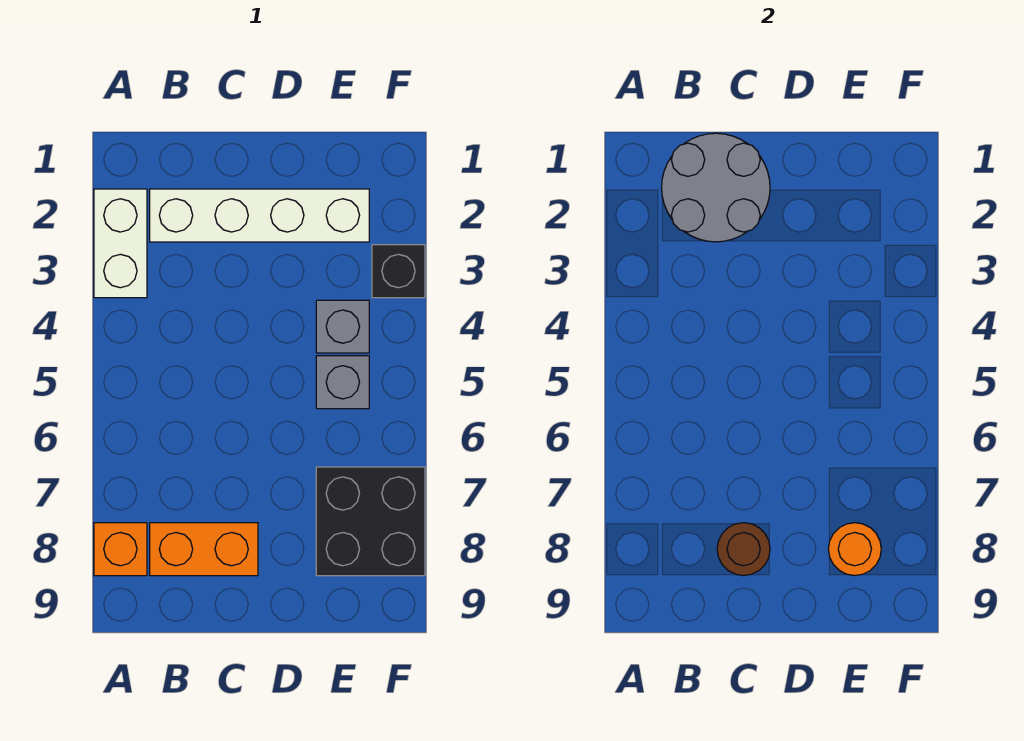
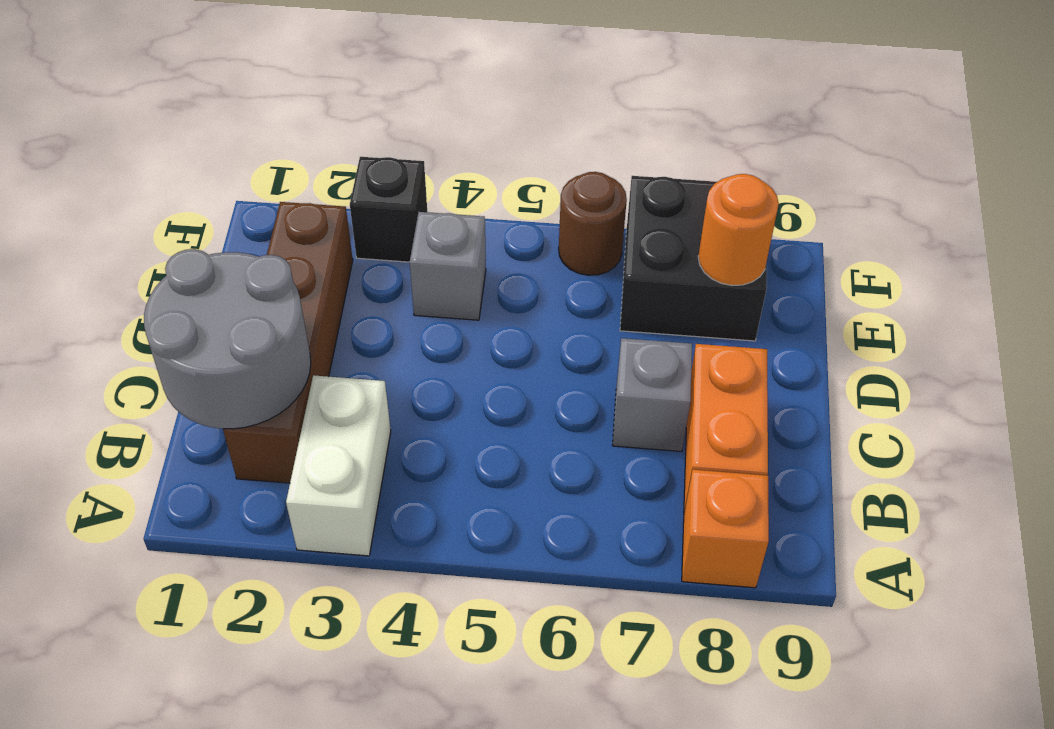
white 1x2 brick [94,189,147,298] -> white 1x2 brick turned to [286,375,391,556]
white 1x4 brick [150,189,369,242] -> brown 1x4 brick [223,202,353,483]
brown 1x1 round brick [717,523,770,576] -> brown 1x1 round brick moved to [559,172,627,275]
grey 1x1 brick [316,356,369,409] -> grey 1x1 brick moved to [612,338,692,451]

